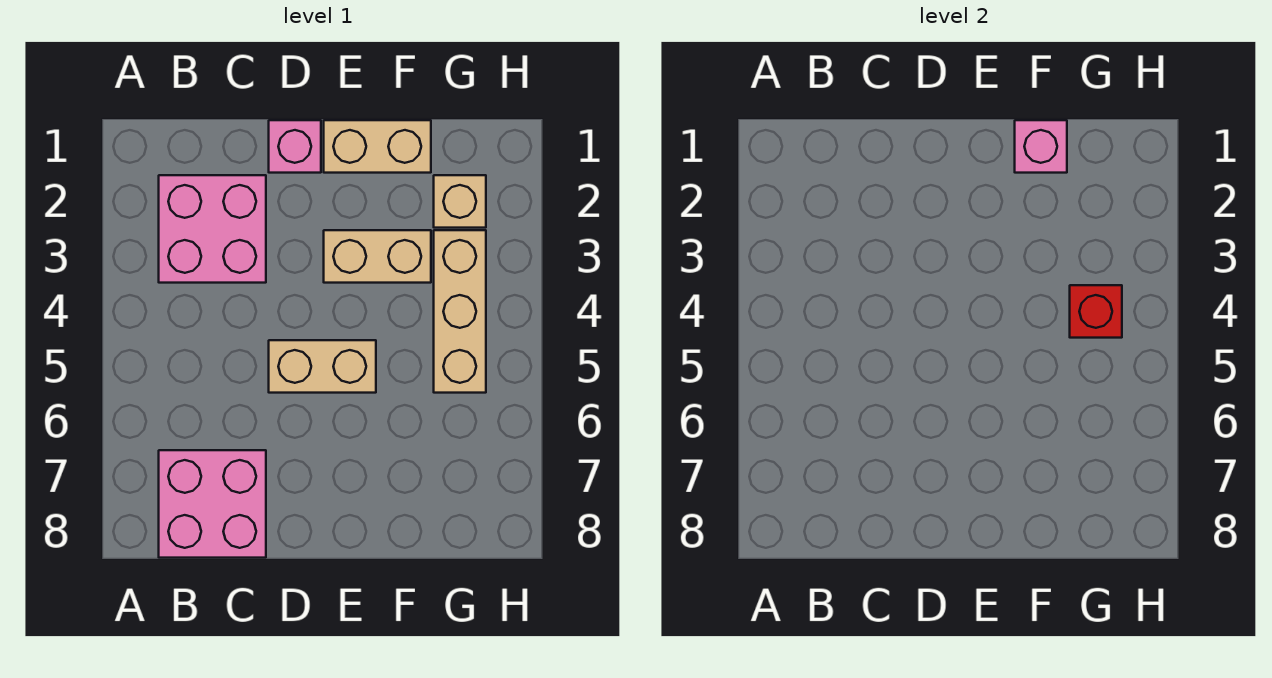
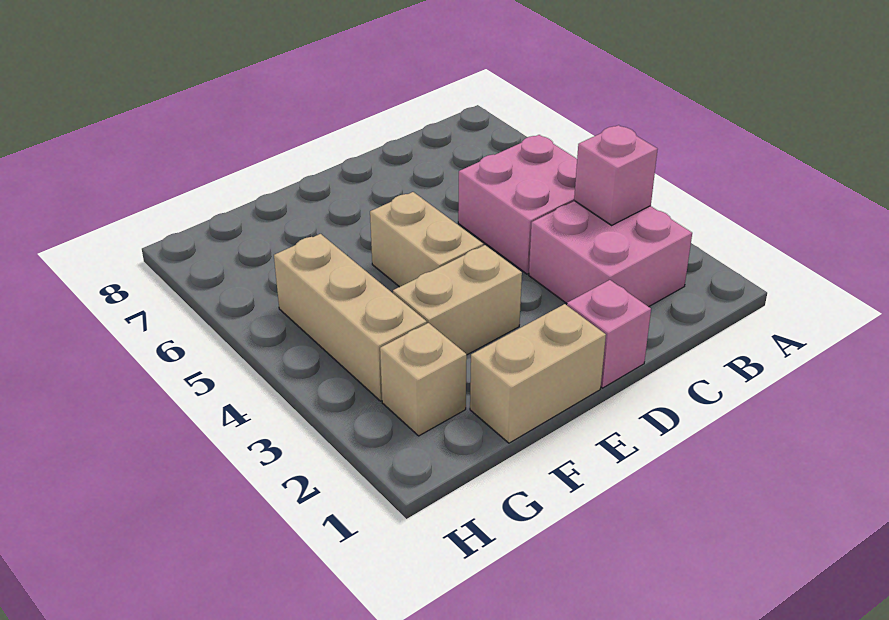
pink 2x2 brick [159,450,266,558] -> pink 2x2 brick moved to [458,135,577,274]
tan 1x2 brick [269,340,376,393] -> tan 1x2 brick turned to [370,192,483,287]
pink 1x1 brick [1015,120,1067,173] -> pink 1x1 brick moved to [574,125,658,225]
red 1x1 brick [1070,285,1122,338] -> none

